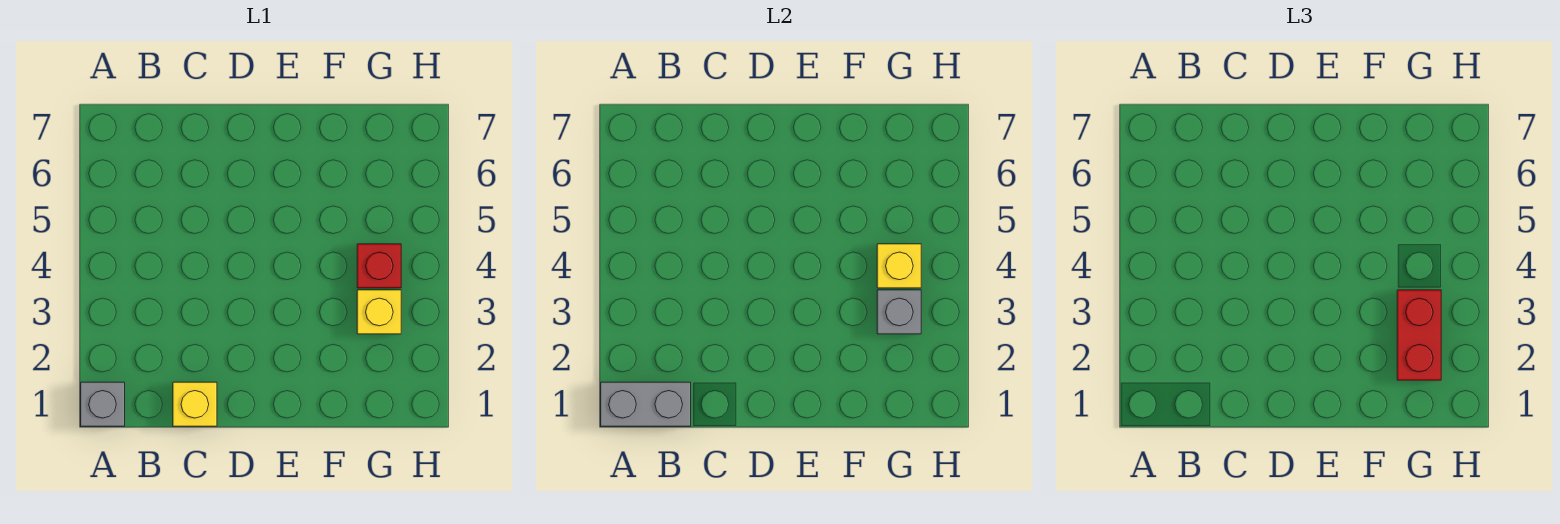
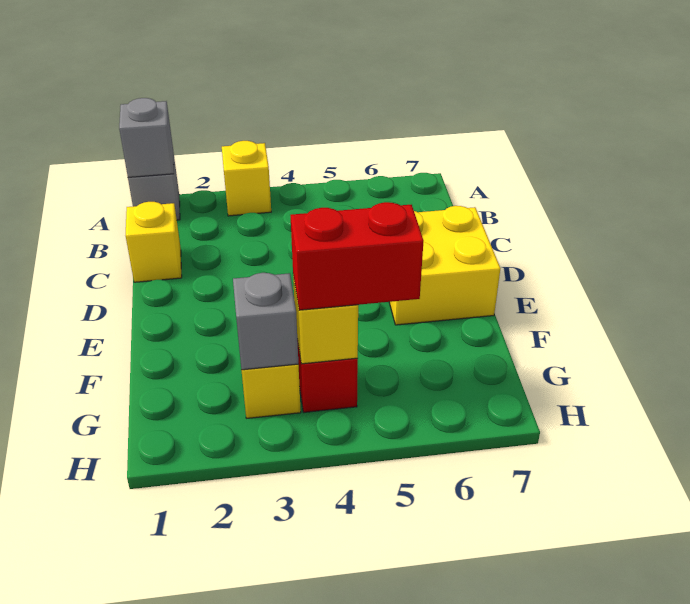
grey 1x2 brick [601,382,691,426] -> grey 1x1 brick [119,98,174,177]
none -> yellow 1x1 brick [222,141,271,216]
none -> yellow 2x2 brick [389,206,500,325]
red 1x2 brick [1397,290,1441,380] -> red 1x2 brick moved to [291,202,424,310]

